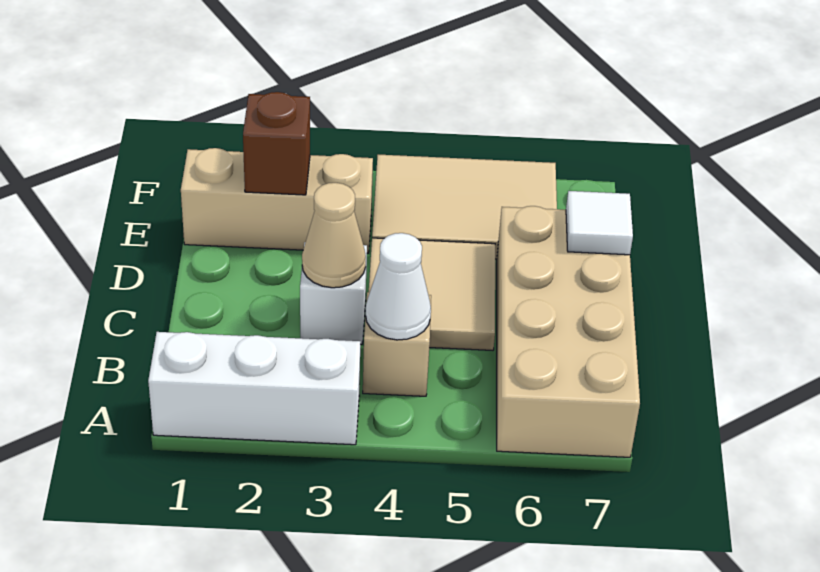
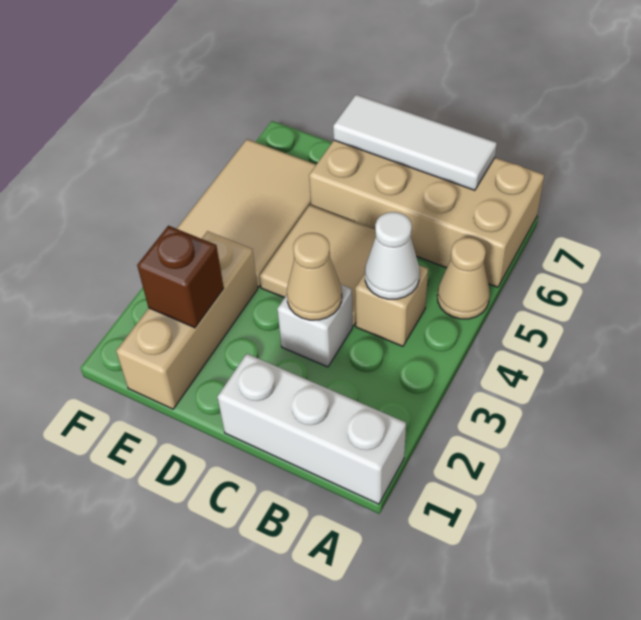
white 1x3 brick [148,332,361,445] -> white 1x3 brick turned to [217,354,406,504]
none -> tan 1x1 cone [437,238,490,319]
white 1x1 tile [566,191,633,255] -> white 1x3 tile [333,95,497,190]

